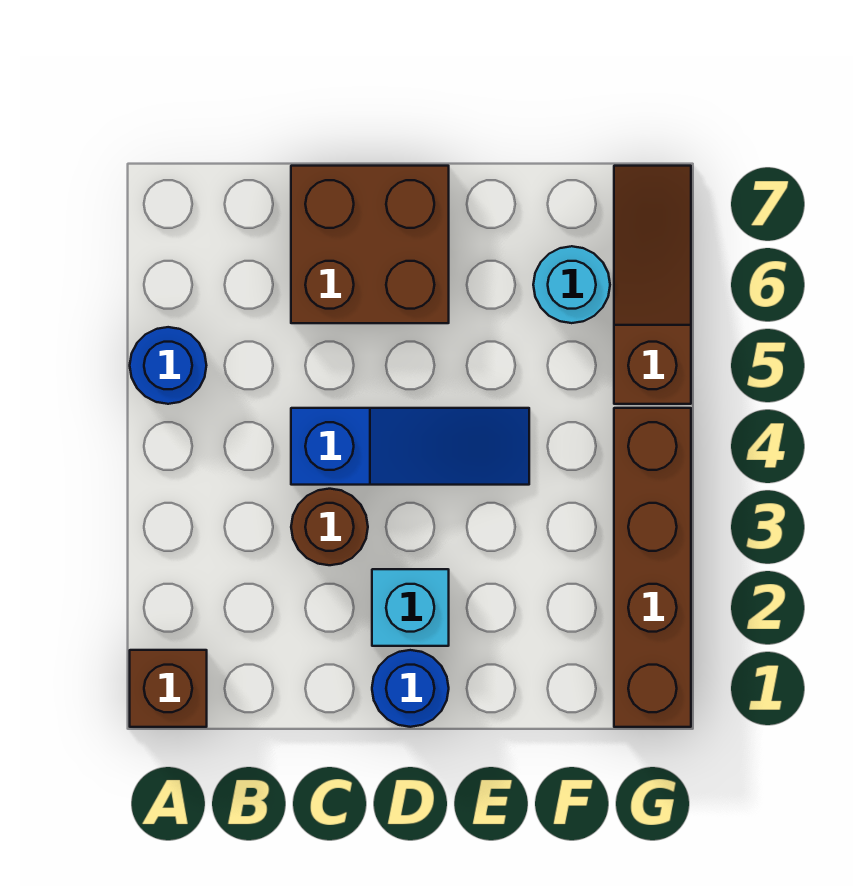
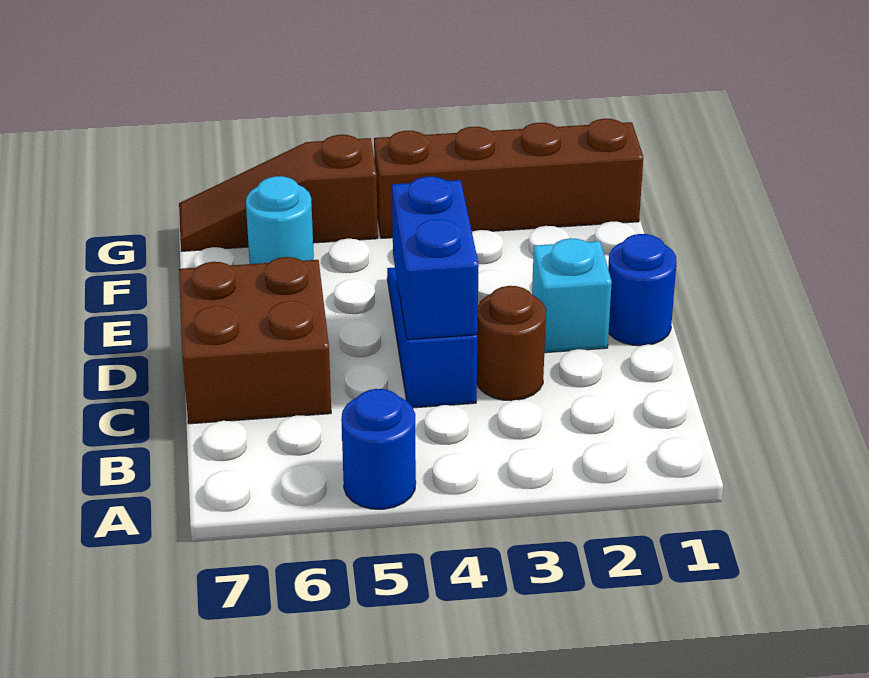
brown 1x1 brick [130,650,207,727] -> none
none -> blue 1x2 brick [392,177,479,340]

